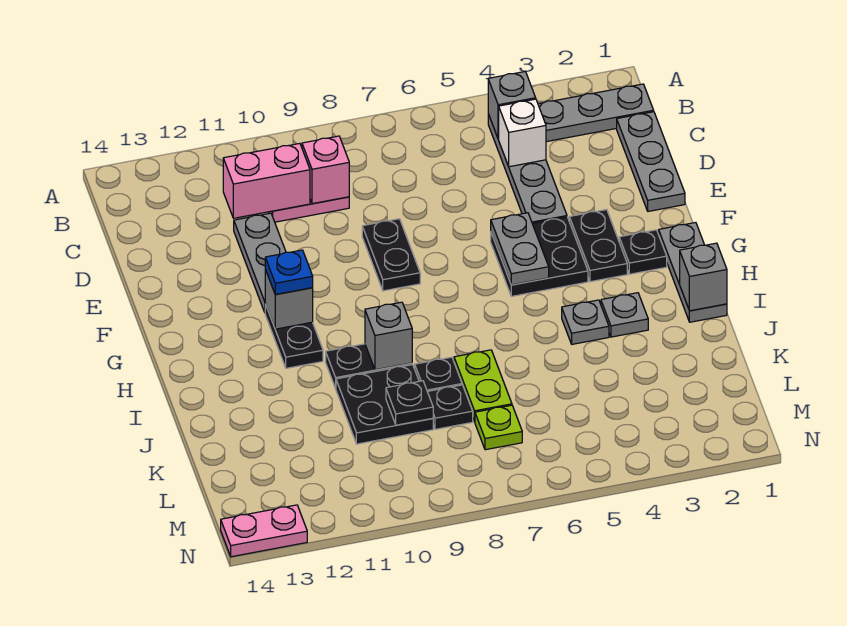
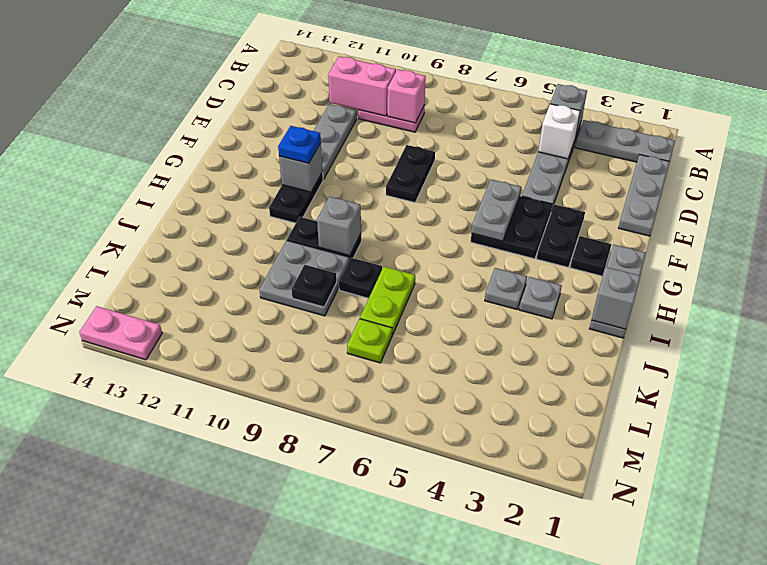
black 2x2 plate [336,365,433,444] -> grey 2x2 plate [259,240,349,316]
black 1x1 plate [427,385,473,429] -> none

